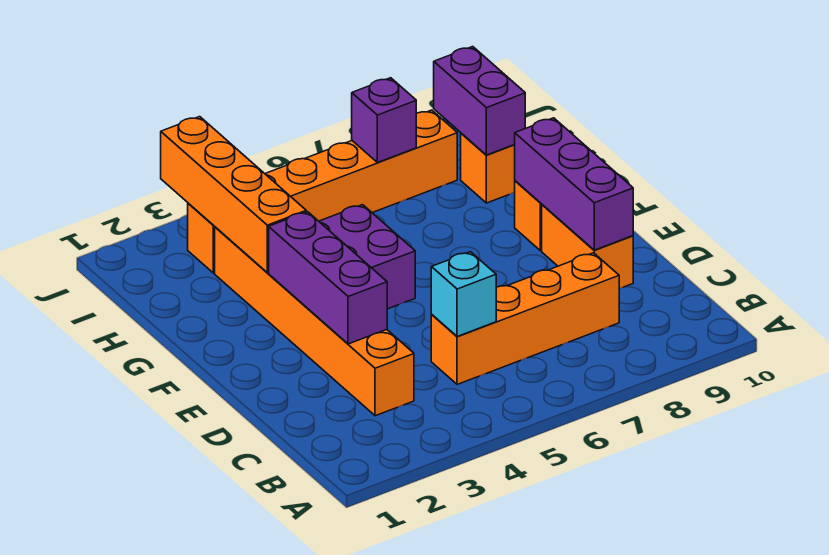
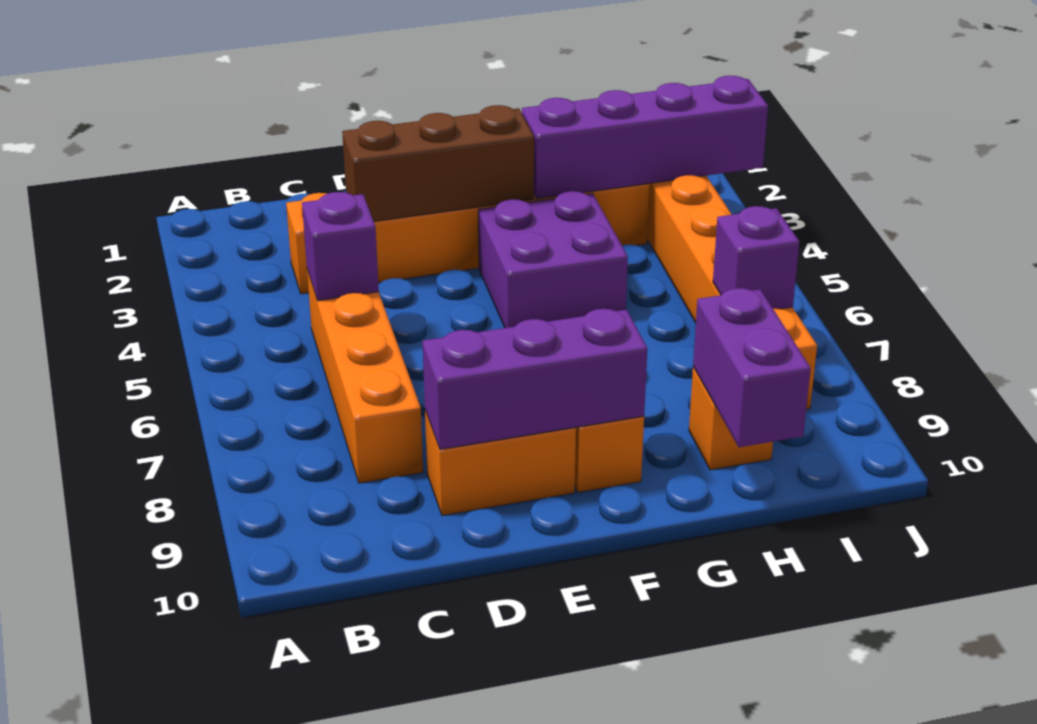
cyan 1x1 brick [431,252,496,337] -> purple 1x1 brick [302,192,379,301]
purple 1x3 brick [269,212,387,344] -> brown 1x3 brick [342,105,534,221]
orange 1x4 brick [161,117,306,273] -> purple 1x4 brick [522,76,768,199]
purple 1x2 brick [434,47,525,155] -> purple 1x2 brick turned to [693,288,811,447]

